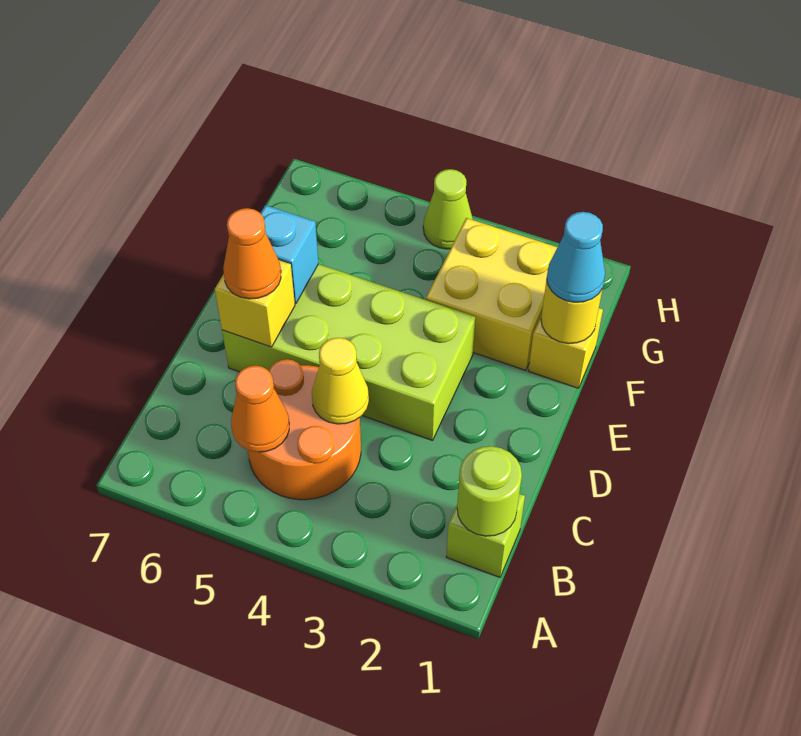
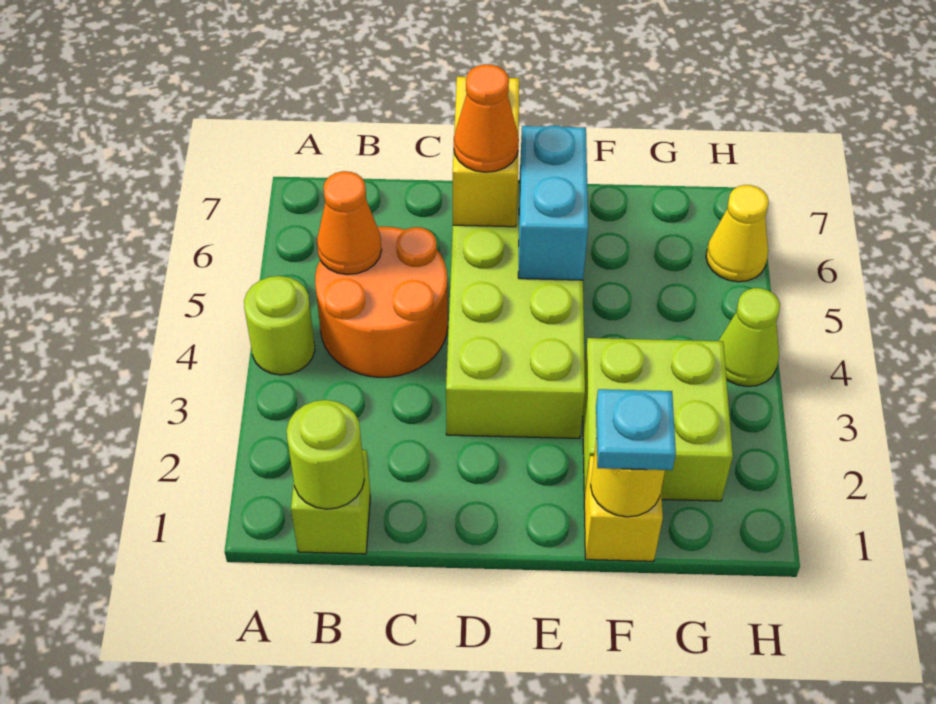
none -> lime 1x1 round brick [244,276,315,375]
yellow 1x1 cone [312,338,369,424] -> yellow 1x1 cone moved to [706,185,769,282]
yellow 1x1 brick [215,260,295,347] -> yellow 1x2 brick [453,77,519,227]
cyan 1x1 brick [260,205,319,303] -> cyan 1x2 brick [518,125,588,280]
cyan 1x1 cone [547,212,605,302] -> cyan 1x1 plate [596,389,676,470]
yellow 2x2 brick [426,218,558,370] -> lime 2x2 brick [583,338,733,501]

